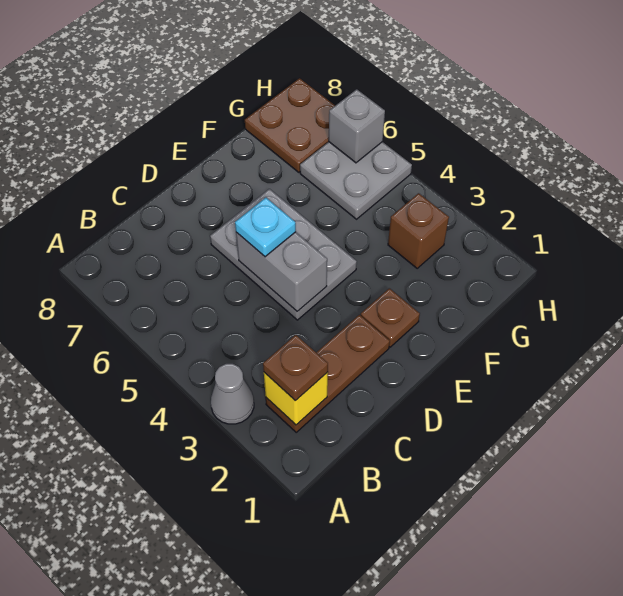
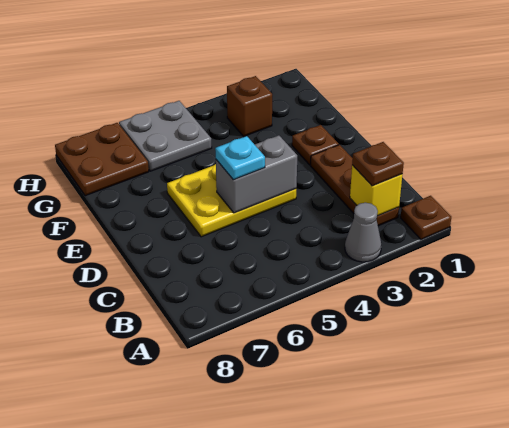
none -> brown 1x1 plate [401,196,451,239]
grey 2x3 plate [210,189,357,320] -> yellow 2x3 plate [167,164,296,237]
grey 1x1 brick [329,89,385,163] -> none

